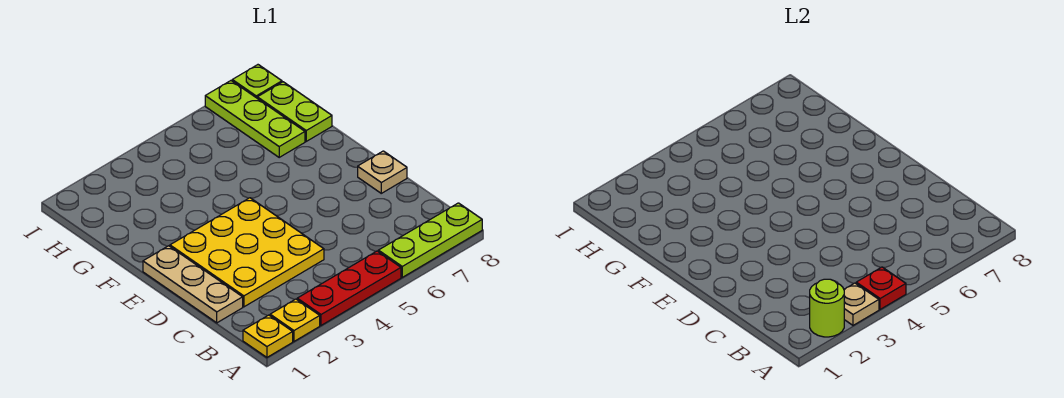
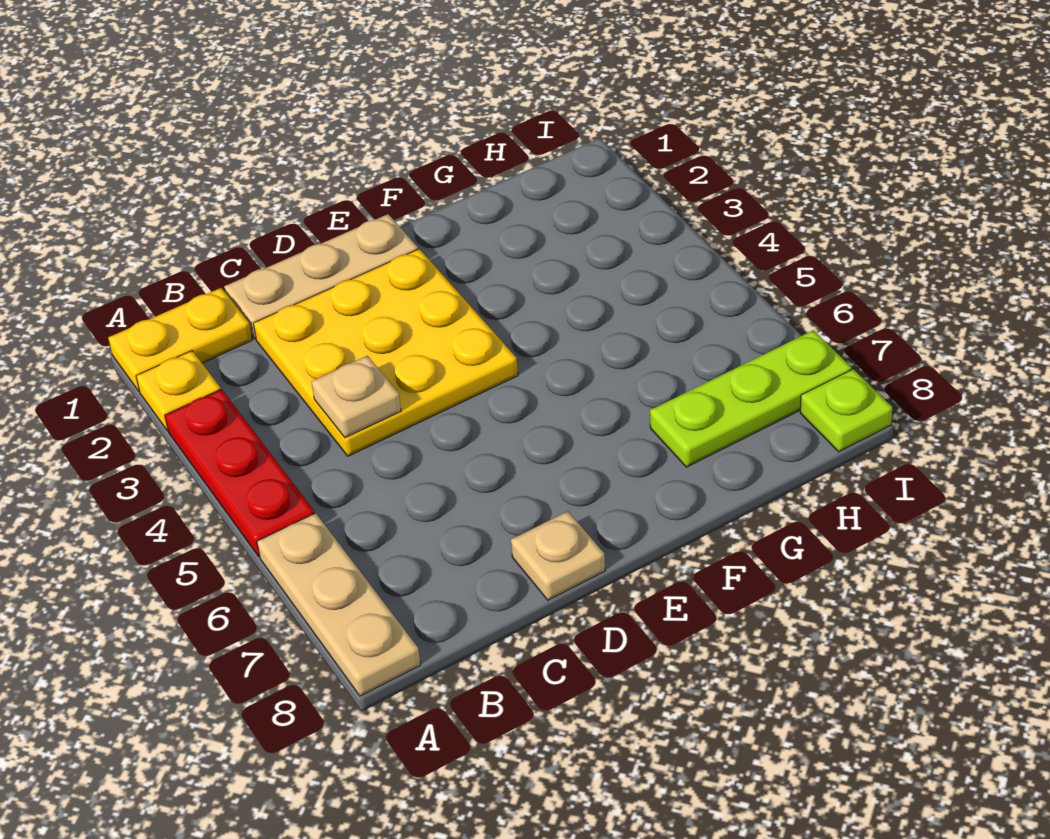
yellow 1x1 plate [243,315,293,357] -> yellow 1x2 plate [108,288,252,391]
lime 1x1 round brick [810,279,844,337] -> none
tan 1x1 plate [844,283,879,325] -> tan 1x1 plate moved to [311,356,401,438]
red 1x1 plate [856,267,906,309] -> none
lime 1x3 plate [378,203,482,277] -> tan 1x3 plate [257,513,421,696]
lime 1x2 plate [257,82,332,141] -> none

